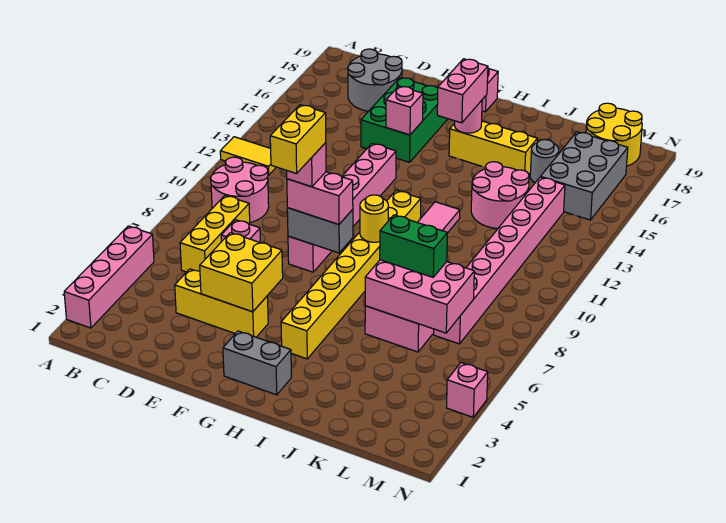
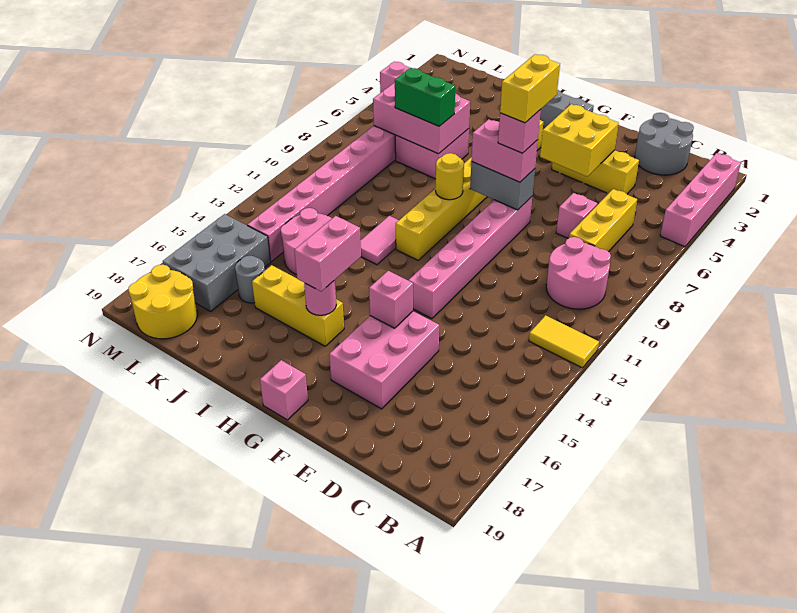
grey 2x2 round brick [348,49,402,111] -> grey 2x2 round brick moved to [635,113,694,175]
green 2x3 brick [361,78,447,162] -> pink 2x3 brick [329,311,439,409]

